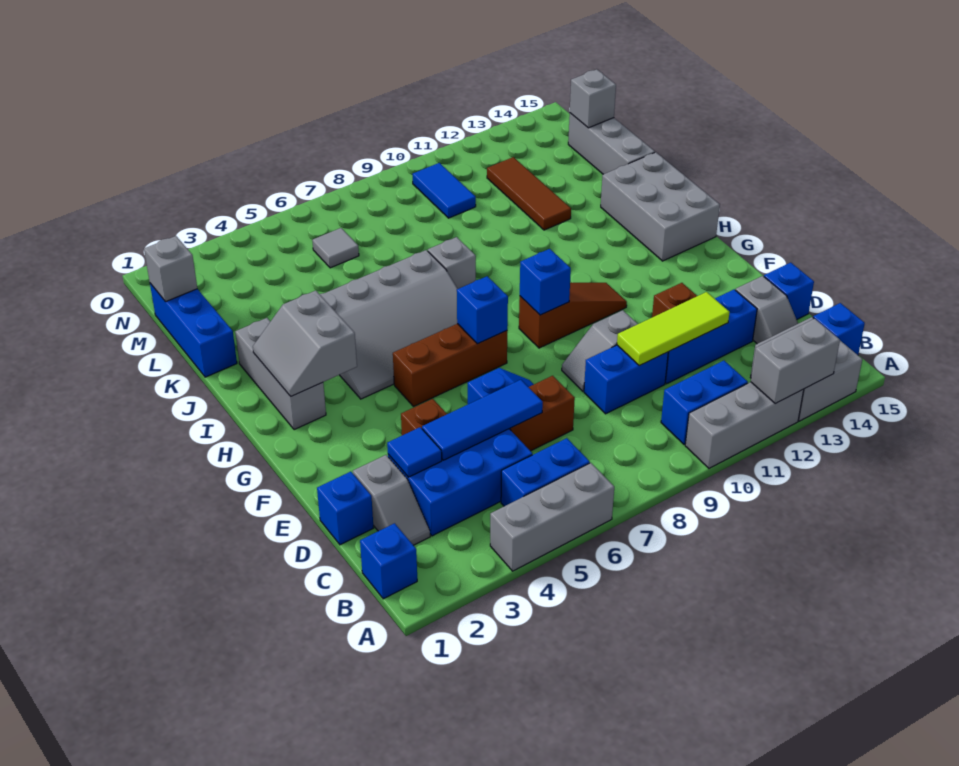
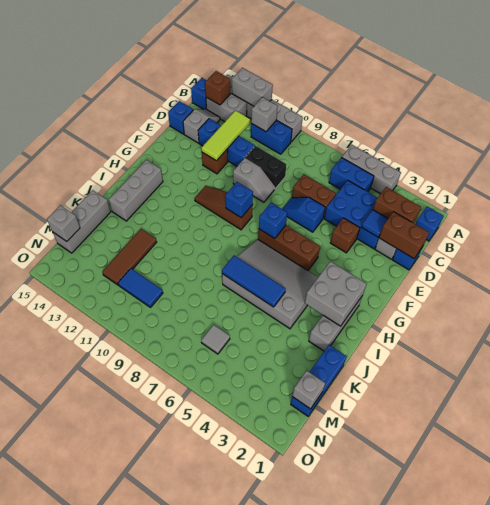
none -> brown 1x1 brick [205,71,231,105]
none -> brown 1x2 brick [373,187,421,223]
none -> brown 1x2 brick [379,212,429,259]
blue 1x3 tile [422,380,543,460] -> blue 1x3 tile moved to [222,255,286,307]
blue 1x2 brick [584,345,668,414] -> black 1x2 brick [245,146,287,189]
lime 1x3 tile [617,292,730,366] -> lime 1x3 tile turned to [201,110,250,161]
grey 2x2 slope [253,291,357,396] -> grey 2x2 brick [305,261,366,326]
grey 2x3 brick [601,152,720,261] -> grey 1x3 brick [109,160,163,221]
grey 1x1 brick [428,237,476,289] -> grey 1x1 brick moved to [251,97,278,132]
blue 1x2 tile [413,163,476,218] -> blue 1x2 tile turned to [118,269,163,307]

